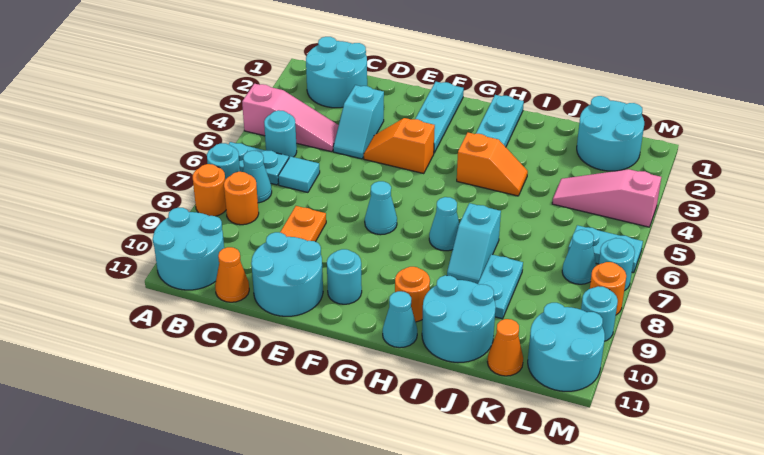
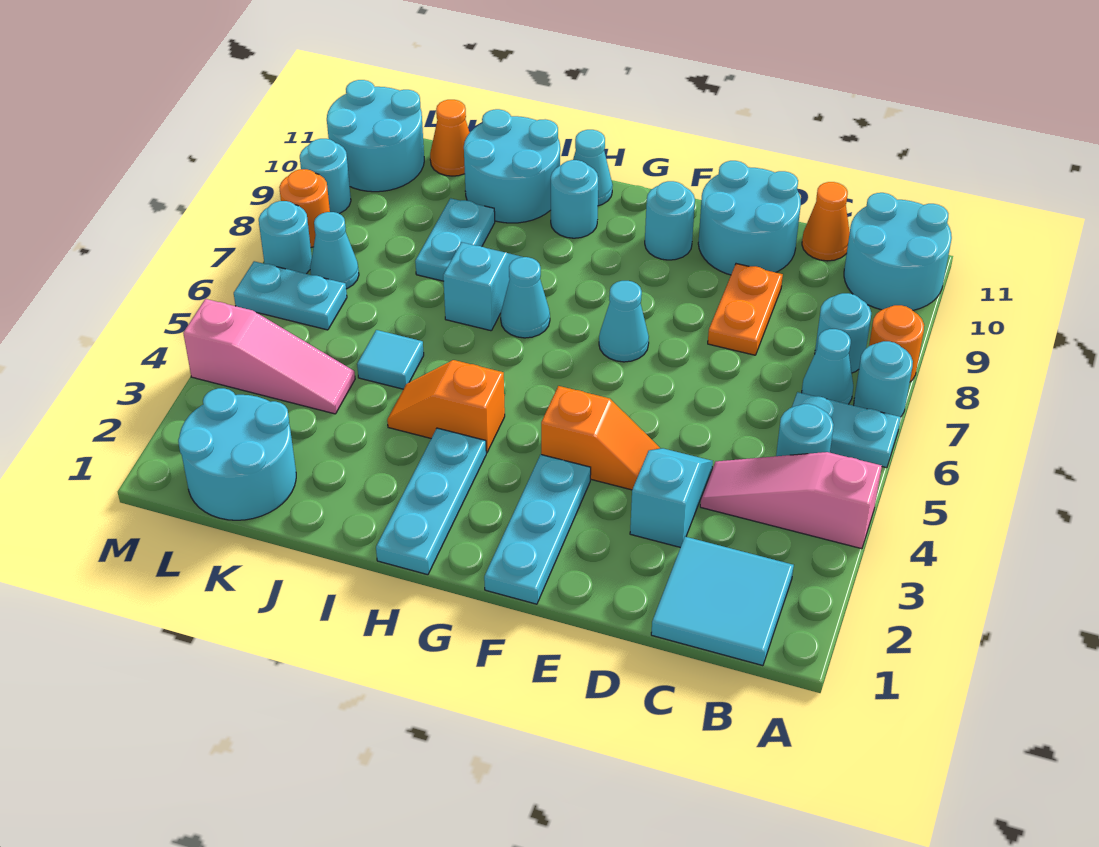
cyan 2x2 round brick [306,37,367,108] -> cyan 2x2 tile [651,537,794,666]
orange 1x1 round brick [224,172,259,225] -> cyan 1x1 round brick [815,293,871,373]
cyan 1x1 tile [278,156,320,192] -> cyan 1x1 tile moved to [357,330,424,389]
orange 1x1 round brick [395,267,430,322] -> cyan 1x1 round brick [551,160,598,238]

